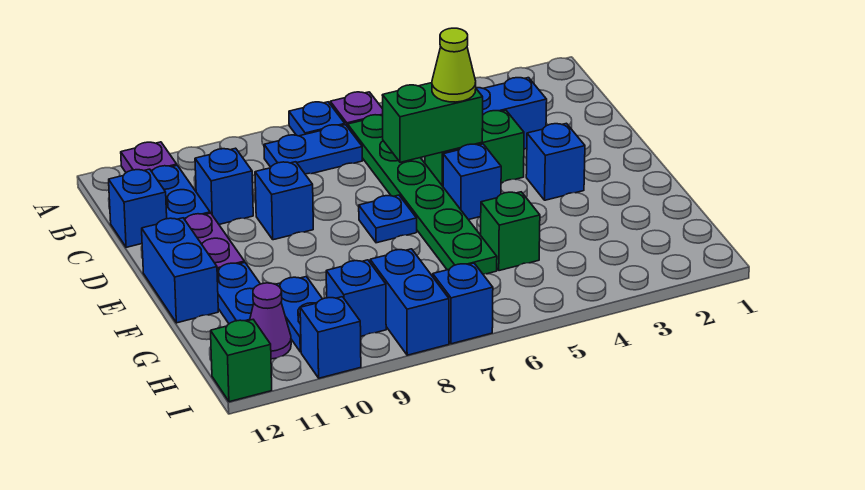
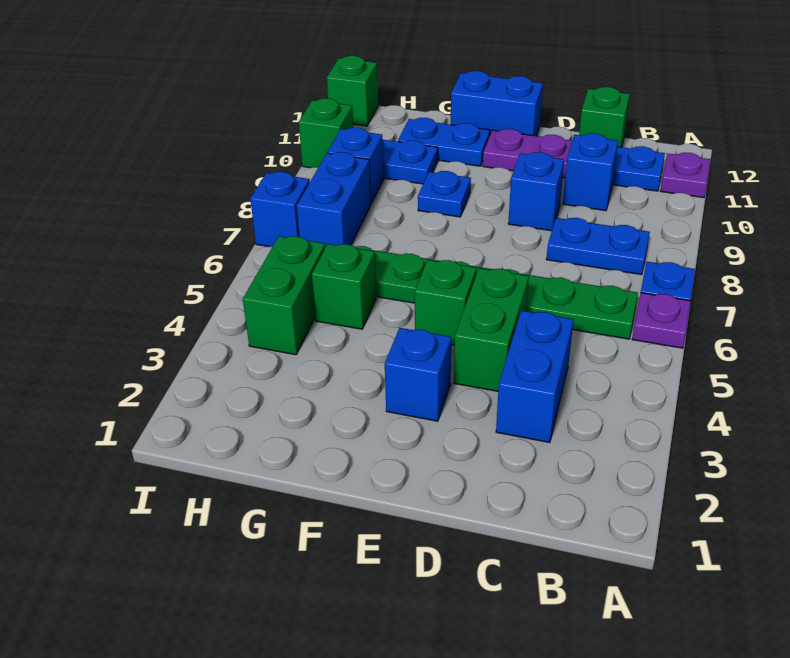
blue 1x2 plate [264,125,363,174] -> blue 1x2 plate turned to [546,218,650,275]
blue 1x1 brick [109,169,167,247] -> green 1x1 brick [579,87,630,147]
green 1x2 brick [382,83,483,162] -> green 1x2 brick moved to [243,236,325,355]
lime 1x1 cone [432,28,476,102] -> none
blue 1x1 brick [443,144,501,220] -> green 1x1 brick [415,260,476,345]
blue 1x1 plate [359,195,417,243] -> blue 1x1 plate moved to [418,171,471,217]
blue 1x2 brick [370,249,449,355] -> blue 1x2 brick turned to [297,152,371,247]
purple 1x1 cone [250,283,291,359] -> none
blue 1x1 brick [300,297,361,378] -> green 1x1 brick [299,98,353,168]

